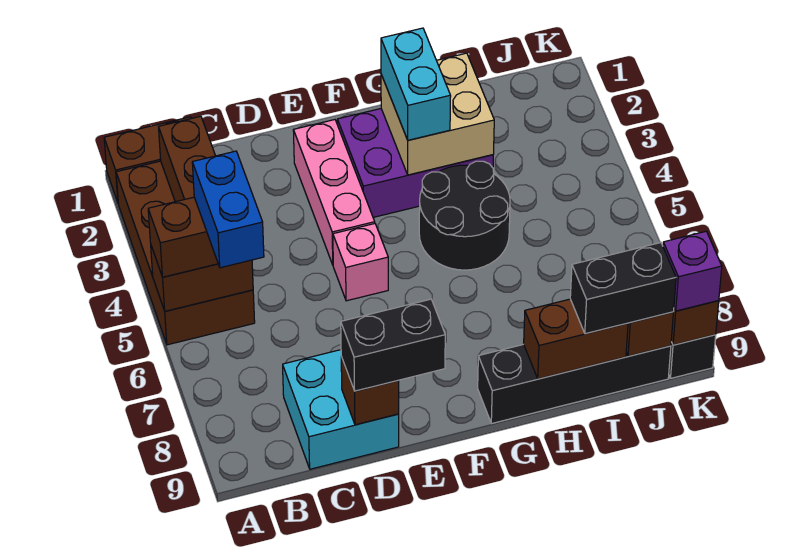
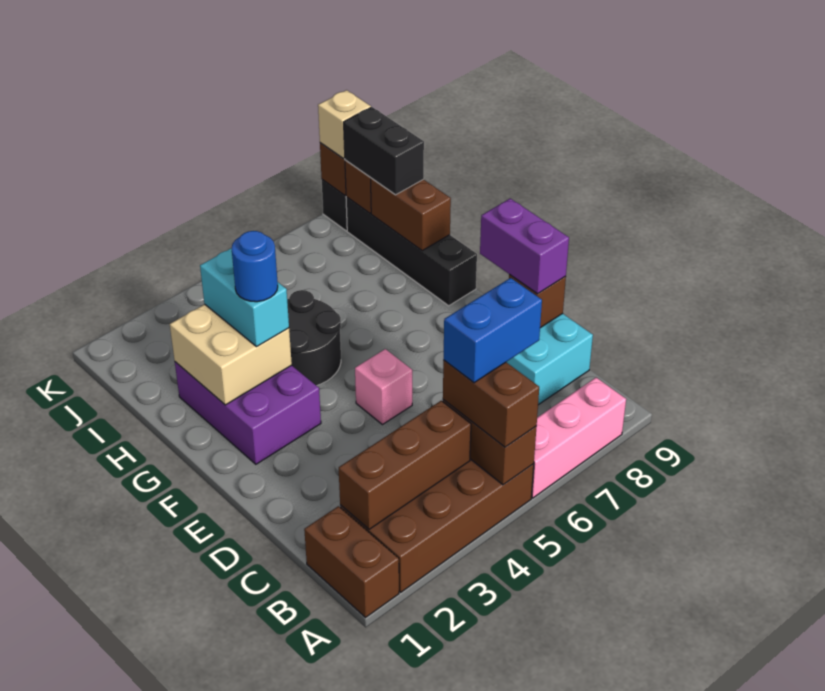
black 1x2 brick [341,299,445,391] -> purple 1x2 brick [480,199,569,294]
pink 1x3 brick [293,120,375,264] -> pink 1x3 brick moved to [531,378,626,498]
cyan 1x2 brick [381,28,451,140] -> cyan 1x2 brick turned to [200,249,289,347]
none -> blue 1x1 round brick [231,231,278,302]
purple 1x1 brick [663,231,722,311] -> tan 1x1 brick [318,90,371,158]

